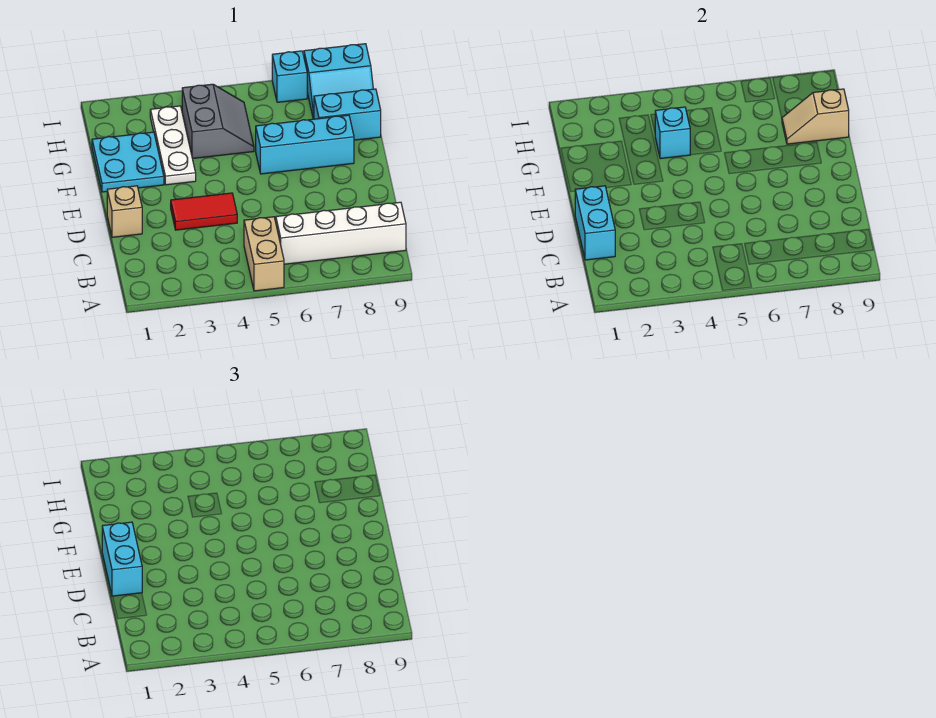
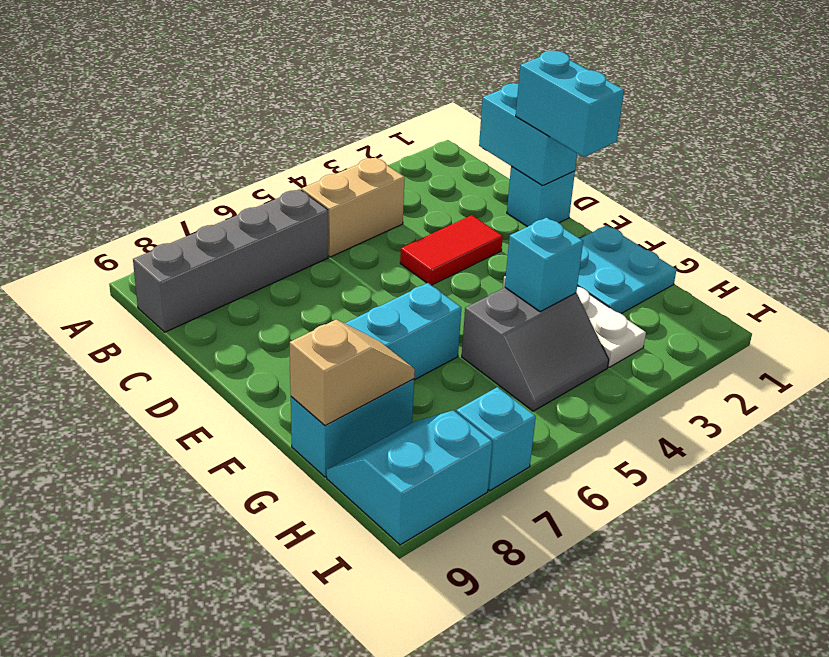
tan 1x2 brick [244,217,284,291] -> tan 1x2 brick turned to [301,157,405,257]
white 1x4 brick [276,202,406,264] -> grey 1x4 brick [133,189,328,332]
tan 1x1 brick [107,186,142,237] -> cyan 1x1 brick [507,166,575,227]
grey 2x2 slope [182,84,254,159] -> grey 2x2 slope turned to [462,288,609,411]

